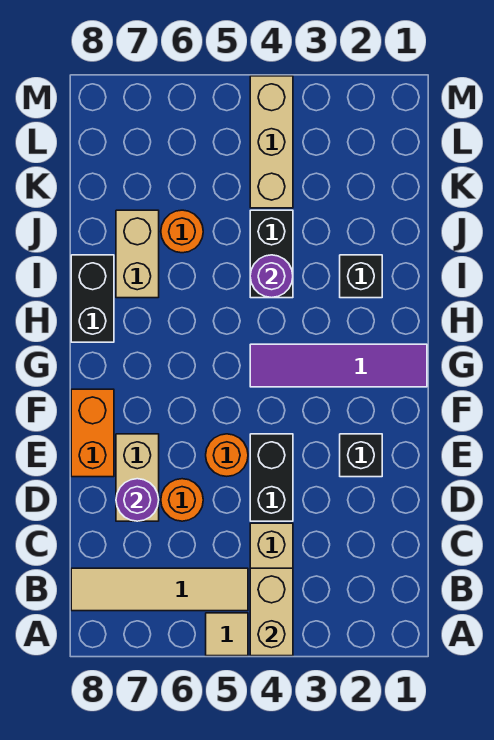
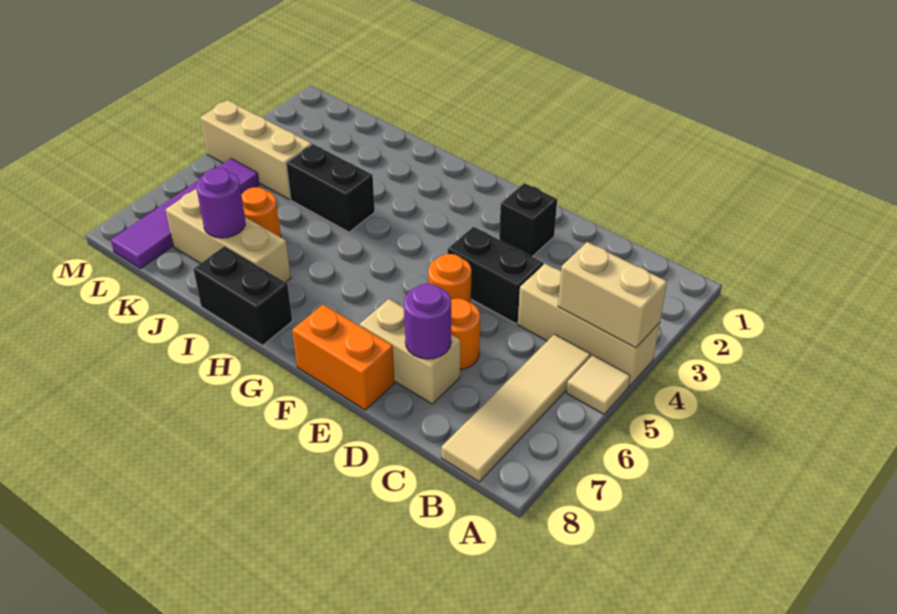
purple 1x4 tile [250,344,427,387] -> purple 1x4 tile moved to [111,158,259,268]
black 1x1 brick [340,255,382,298] -> none
purple 1x1 round brick [250,255,293,298] -> purple 1x1 round brick moved to [196,168,245,238]
tan 1x2 brick [116,210,159,298] -> tan 1x3 brick [166,189,291,282]

